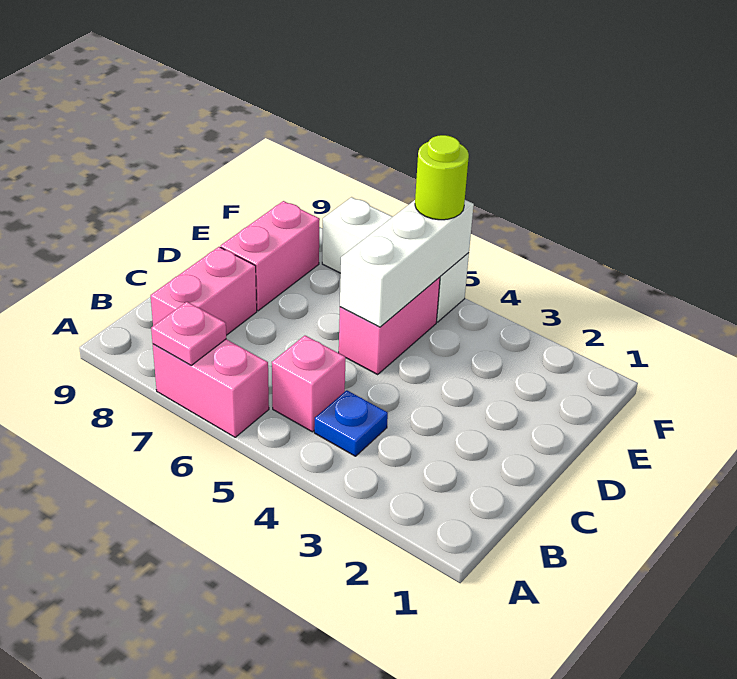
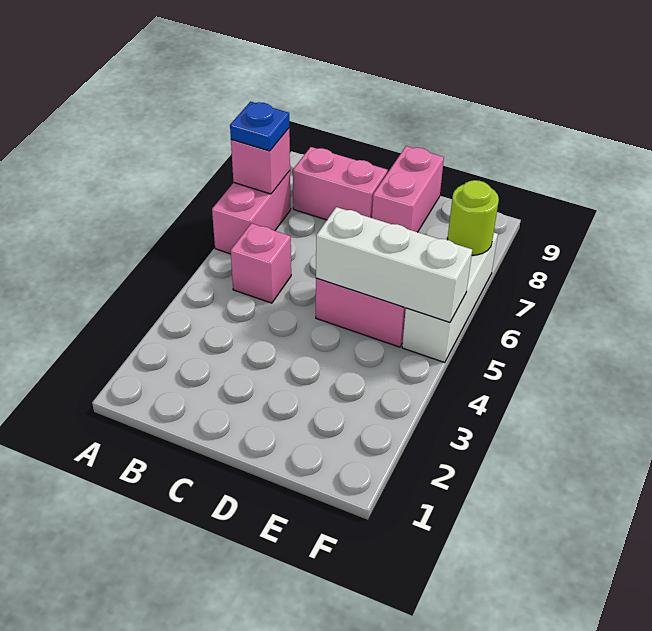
pink 1x1 plate [151,302,226,365] -> pink 1x1 brick [231,128,290,194]
blue 1x1 plate [314,390,388,456] -> blue 1x1 plate moved to [230,102,289,151]
pink 1x2 brick [221,201,320,311] -> pink 1x2 brick turned to [372,146,444,232]
lime 1x1 round brick [415,135,469,220] -> lime 1x1 round brick moved to [448,180,499,255]

